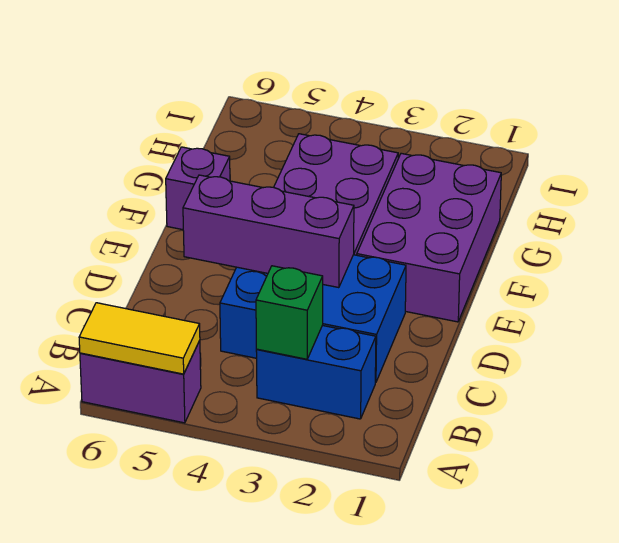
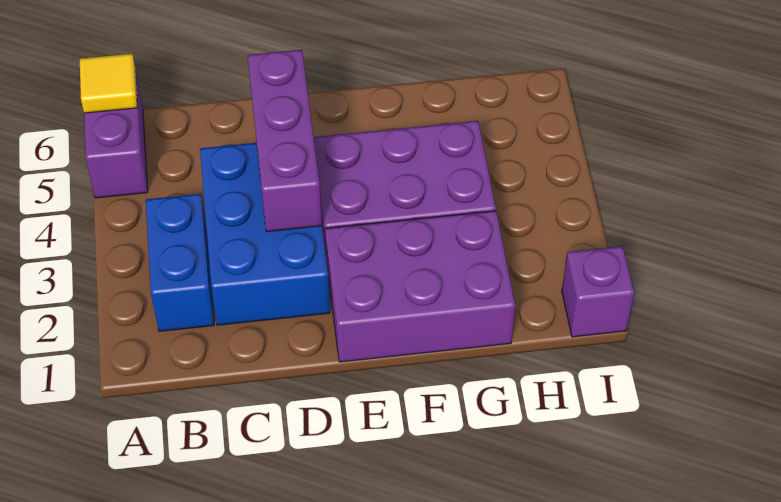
yellow 1x2 tile [79,303,200,374] -> yellow 1x1 tile [80,54,137,113]
green 1x1 brick [256,266,323,359] -> none
purple 1x1 brick [166,147,230,230] -> purple 1x1 brick moved to [562,246,634,337]

